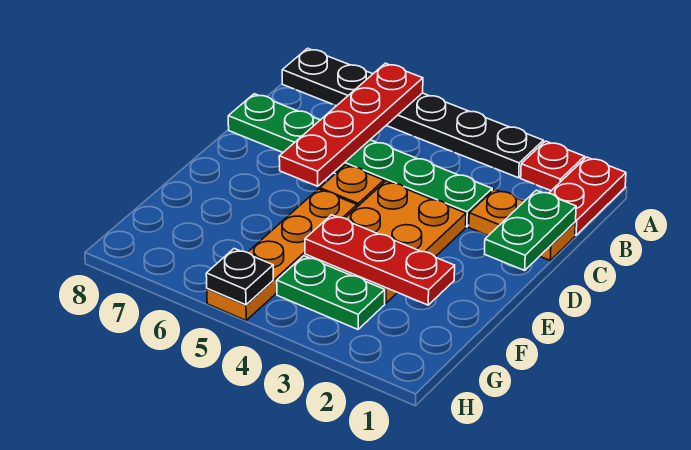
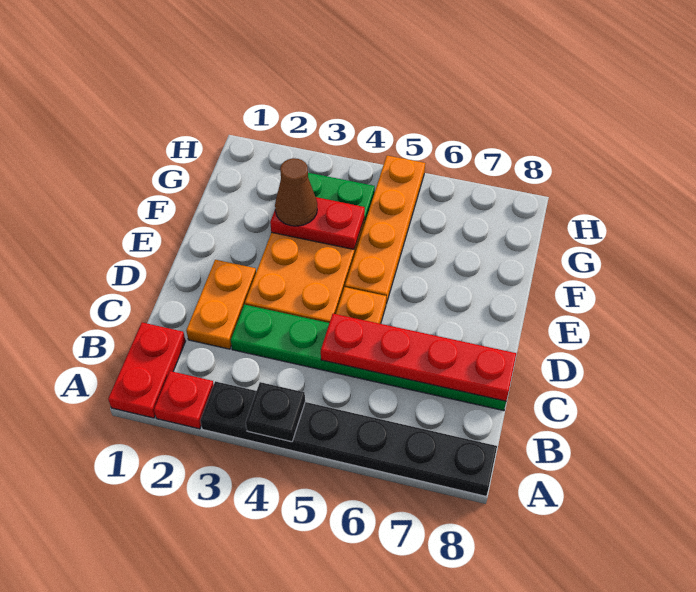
red 1x4 plate [279,63,423,186] -> red 1x4 plate turned to [321,314,516,401]
orange 1x2 plate [469,189,576,260] -> orange 1x2 plate turned to [186,260,256,349]
green 1x2 plate [485,190,576,270] -> none
red 1x3 plate [305,215,455,305] -> red 1x2 plate [270,197,365,249]
none -> brown 1x1 cone [275,158,317,226]
black 1x1 plate [206,249,273,305] -> black 1x1 plate moved to [246,382,305,442]

